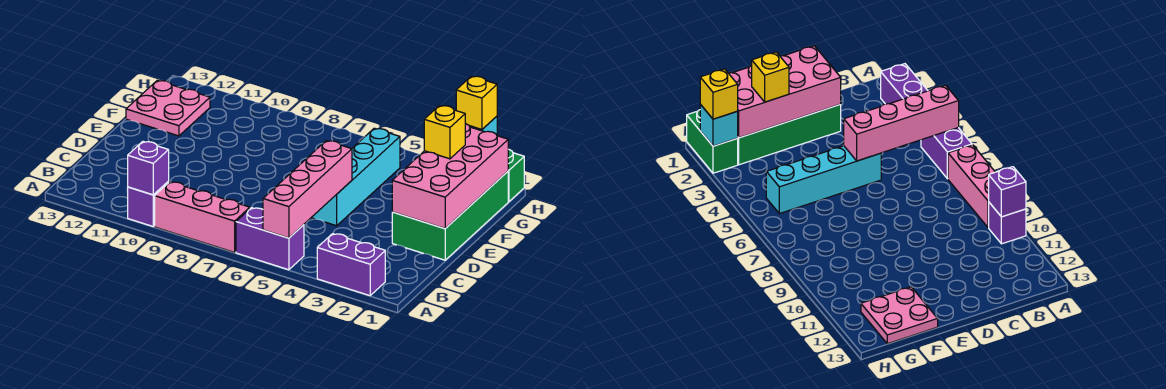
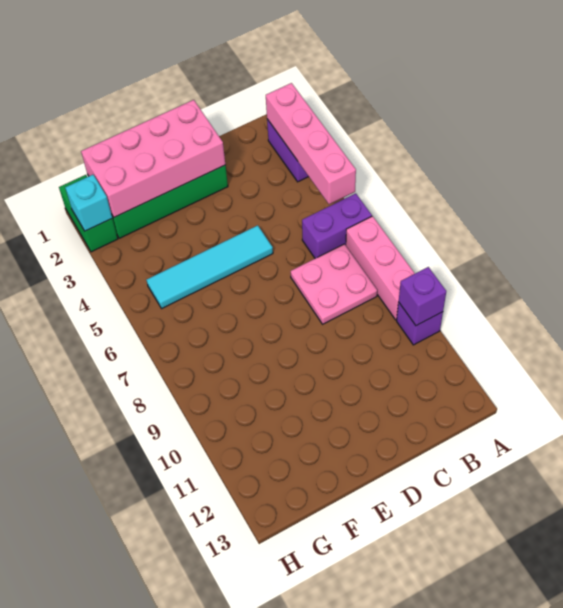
purple 1x2 brick [236,208,304,270] -> purple 1x2 brick turned to [302,193,372,258]
pink 1x4 brick [263,141,352,238] -> pink 1x4 brick turned to [266,83,356,204]
cyan 1x4 brick [311,128,400,226] -> cyan 1x4 tile [147,225,273,309]
yellow 1x1 brick [424,105,465,159] -> none
pink 2x2 plate [126,80,210,136] -> pink 2x2 plate moved to [291,244,377,324]
yellow 1x1 brick [456,76,497,130] -> none

